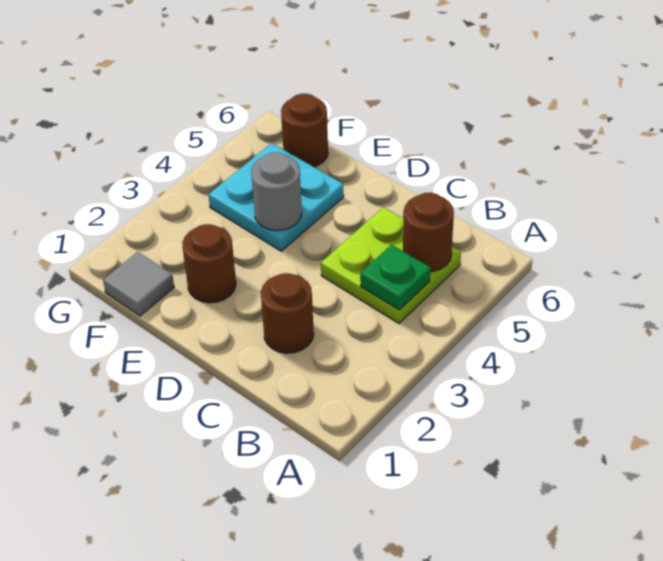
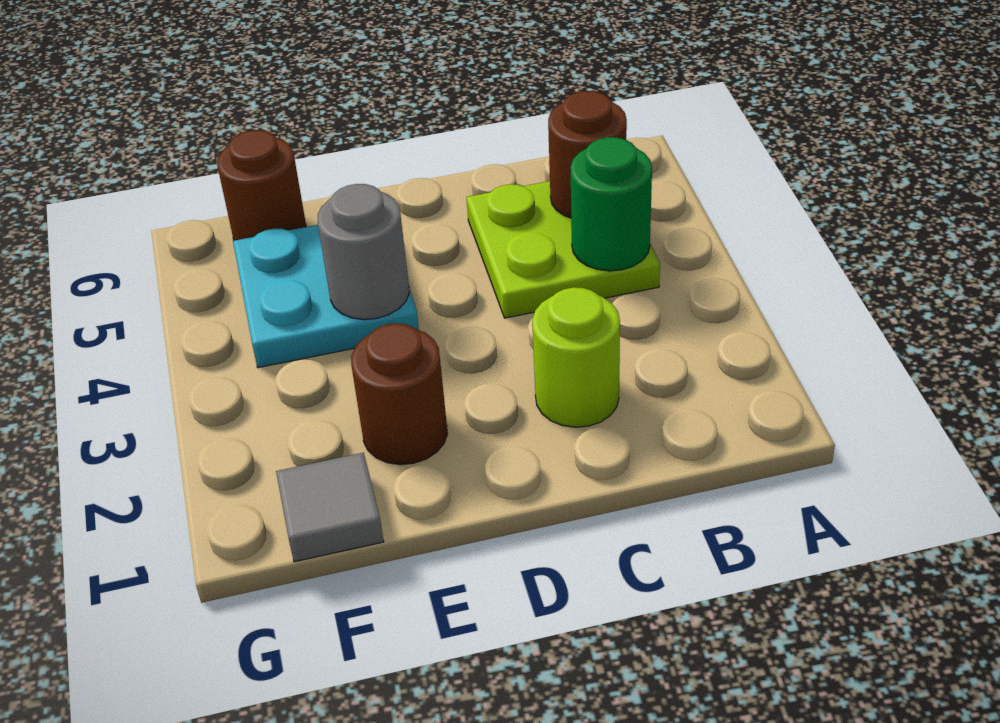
green 1x1 plate [360,245,431,310] -> green 1x1 round brick [570,137,652,271]
brown 1x1 round brick [261,273,314,353] -> lime 1x1 round brick [532,287,620,427]

